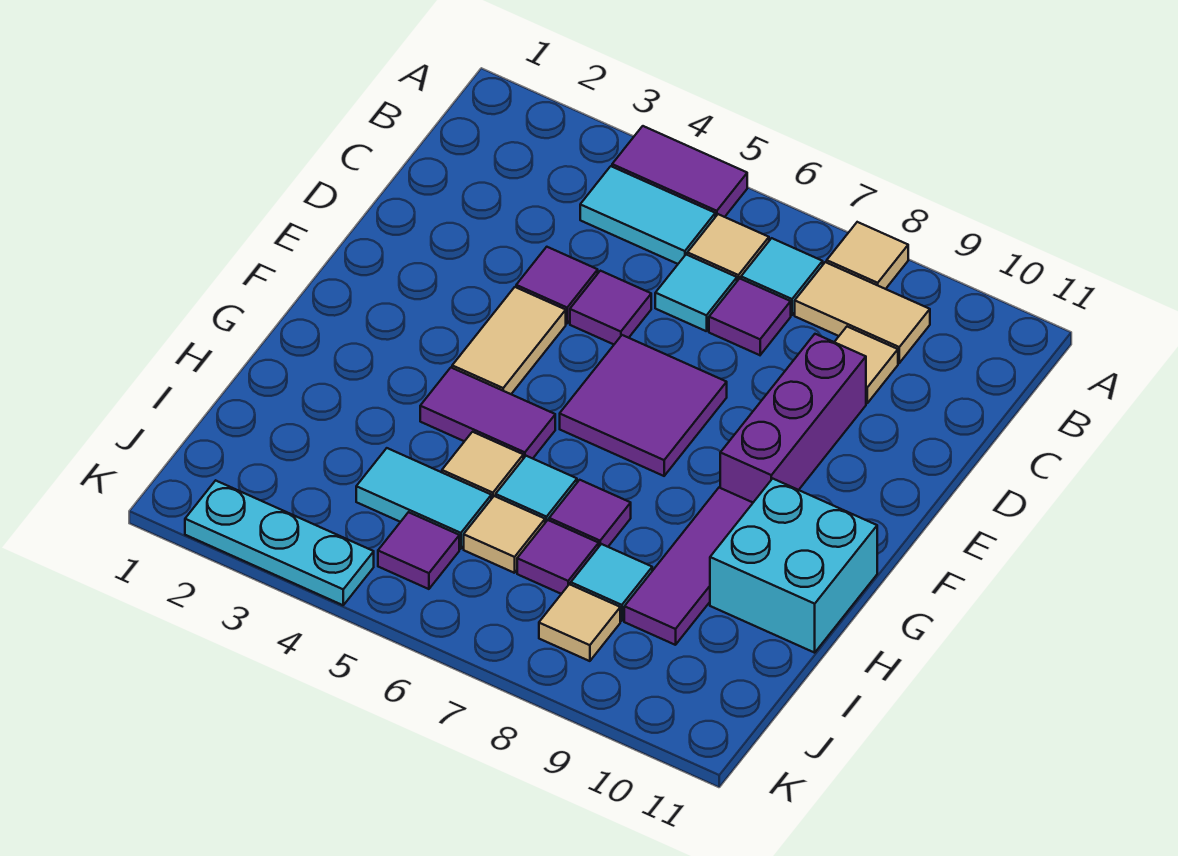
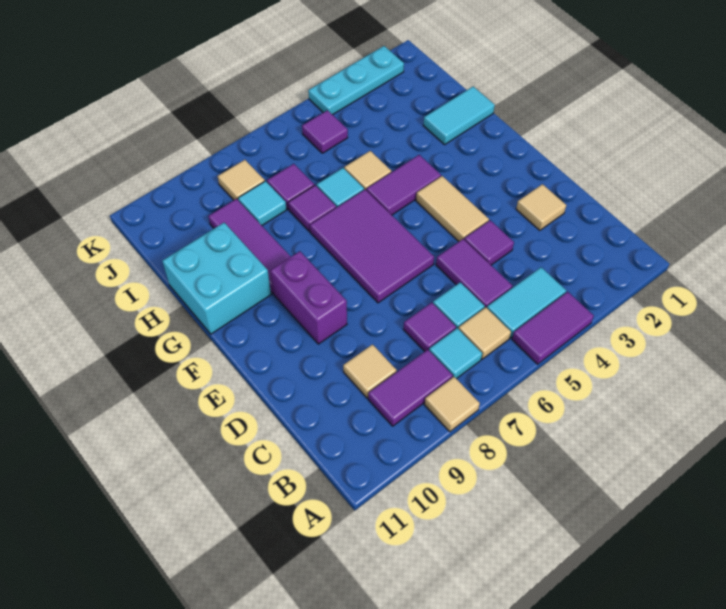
tan 1x2 tile [795,262,930,363] -> purple 1x2 tile [368,350,453,426]
purple 1x1 tile [570,271,651,344] -> purple 1x2 tile [436,239,512,308]
purple 1x3 brick [720,334,866,502] -> purple 1x2 brick [270,251,347,344]
purple 2x2 tile [560,335,727,476] -> purple 2x3 tile [310,190,434,303]
cyan 1x2 tile [356,448,491,549] -> cyan 1x2 tile moved to [423,86,495,145]
tan 1x1 tile [464,496,545,573] -> tan 1x1 tile moved to [516,184,566,231]

